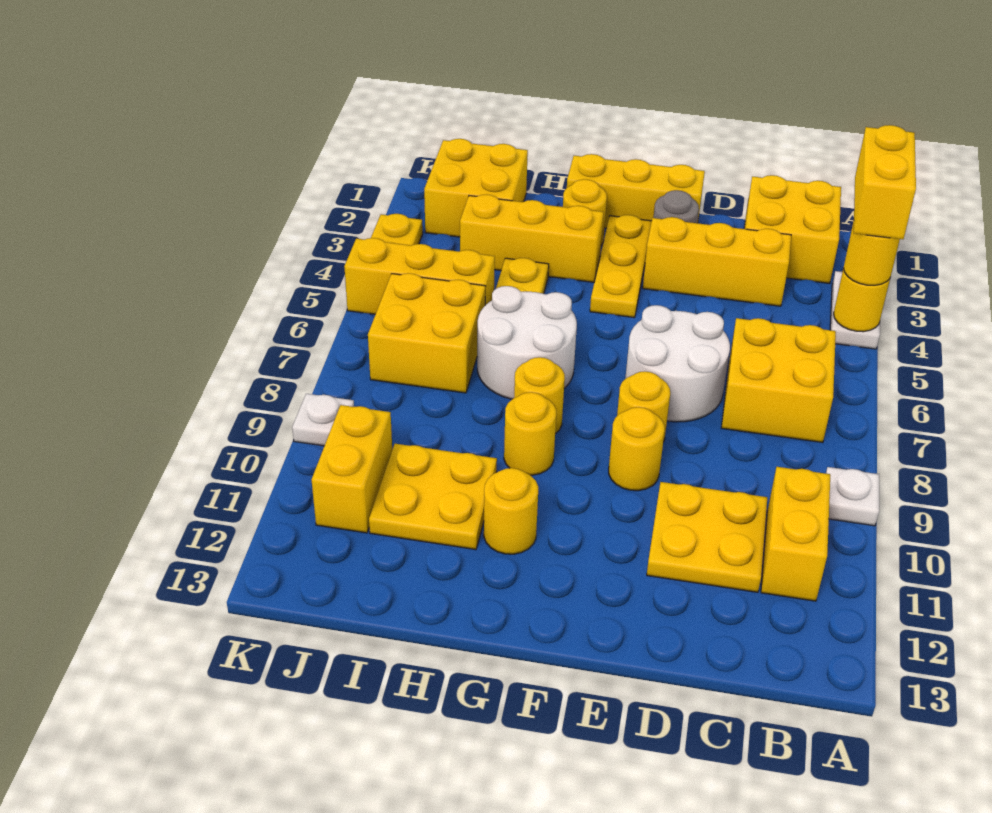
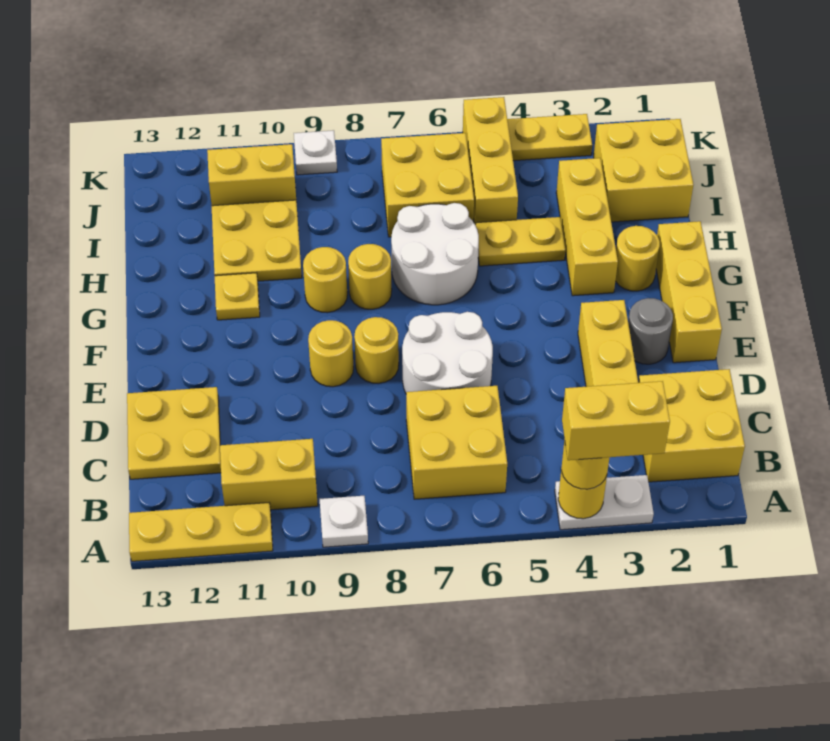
yellow 2x2 plate [647,482,767,592] -> yellow 2x2 plate moved to [127,387,221,479]
yellow 1x3 plate [590,215,652,318] -> yellow 1x3 plate moved to [129,503,273,561]
yellow 1x1 round brick [484,468,538,554] -> yellow 1x1 plate [215,273,260,320]

